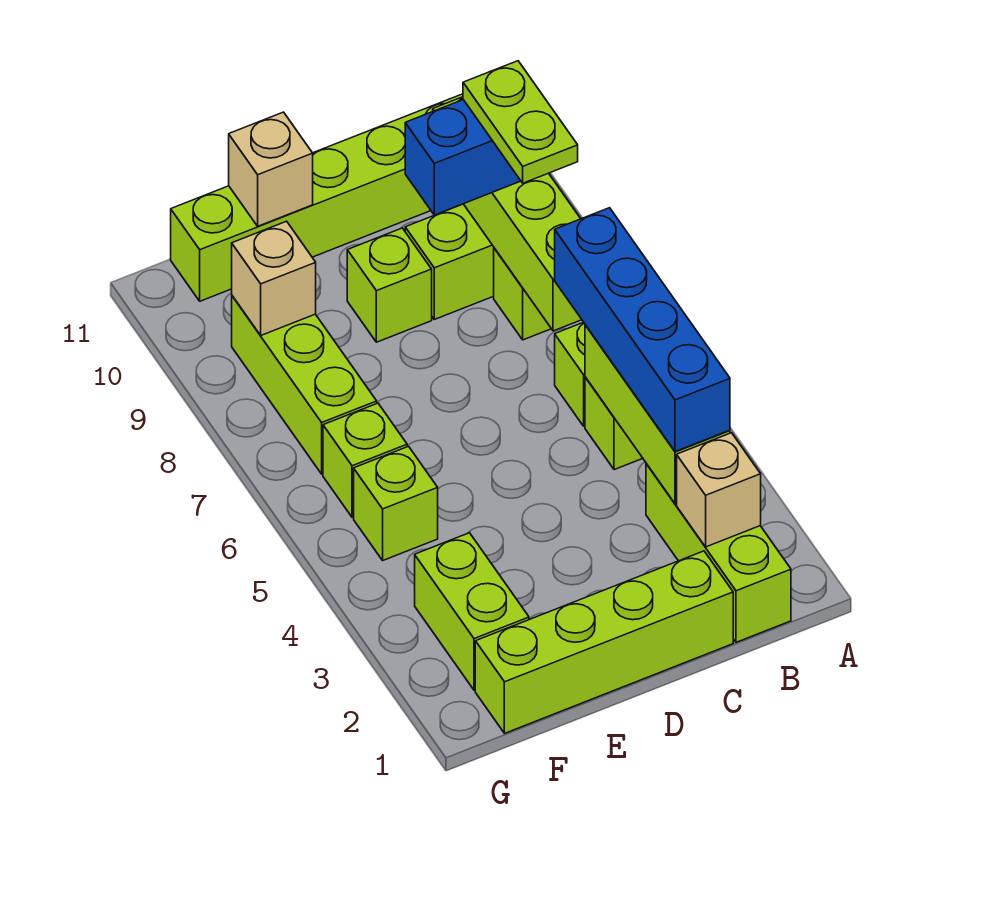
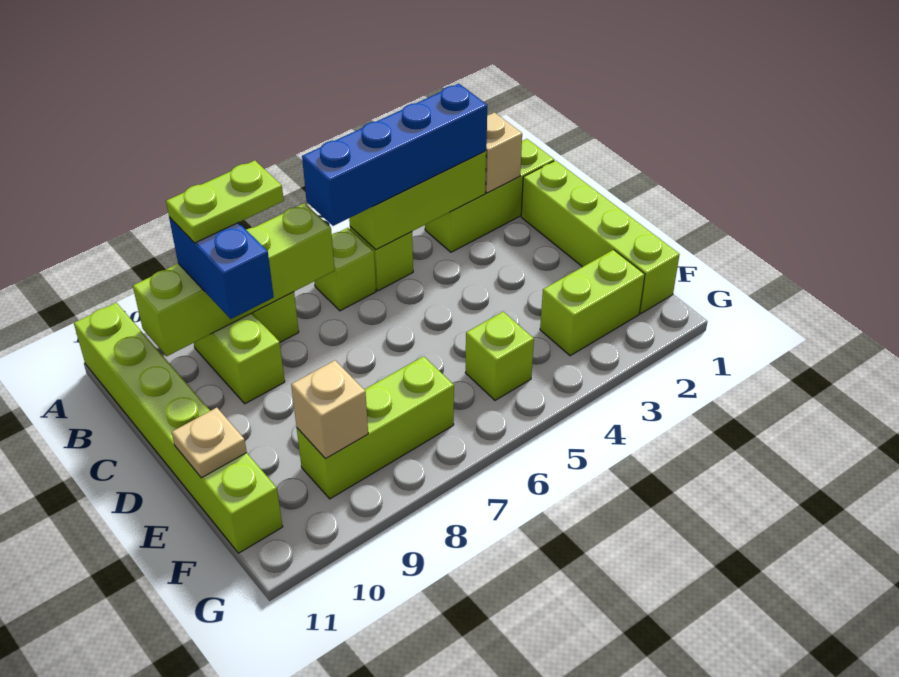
lime 1x1 brick [347,228,432,342] -> none
tan 1x1 brick [229,112,313,226] -> tan 1x1 plate [172,408,247,478]
lime 1x1 brick [323,403,407,517] -> none

